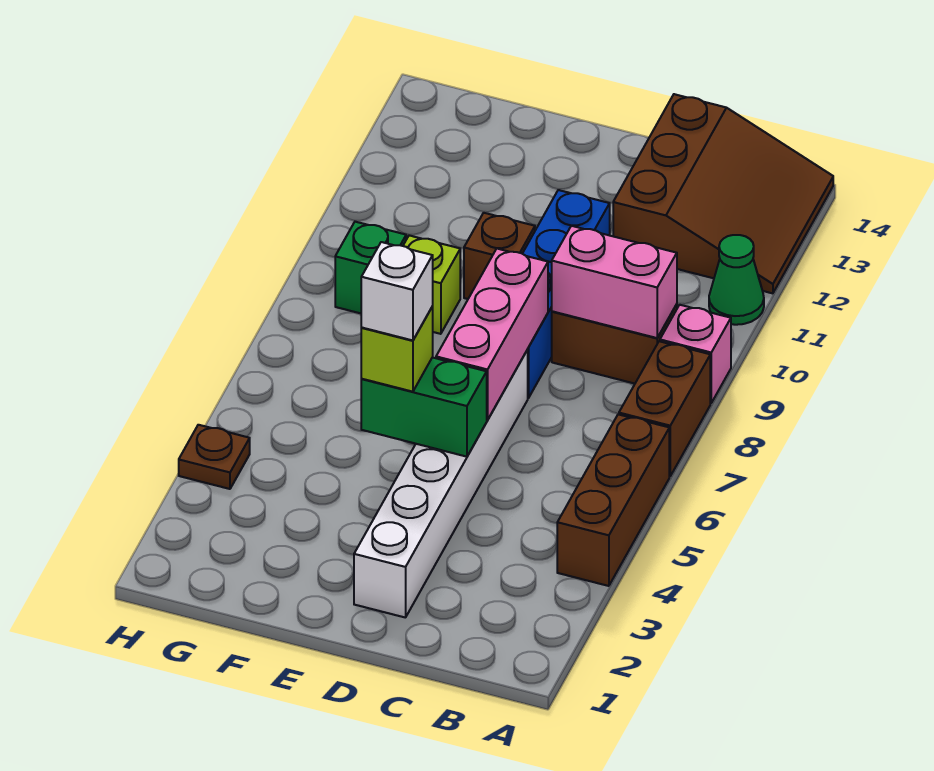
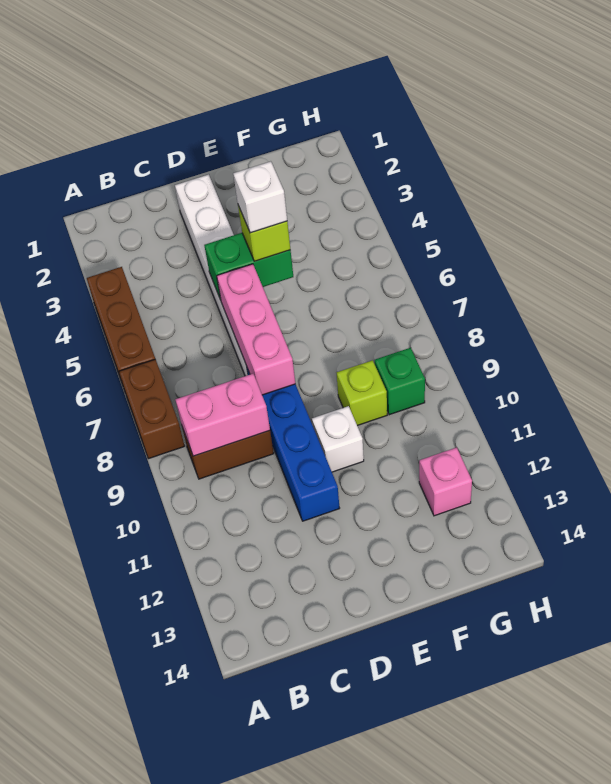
pink 1x1 brick [660,305,731,403] -> pink 1x1 brick moved to [419,447,472,516]
green 1x1 cone [709,235,764,325] -> none
brown 3x3 slope [613,94,833,293] -> none
brown 1x1 brick [464,213,535,299] -> white 1x1 brick [312,406,364,472]
brown 1x1 plate [179,425,250,489] -> none

